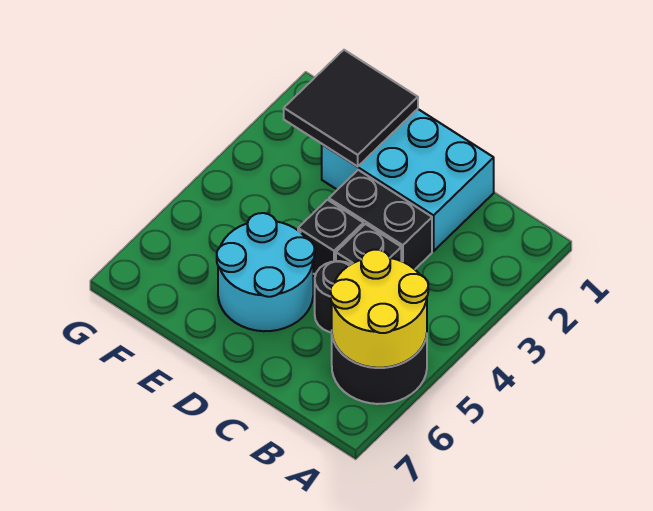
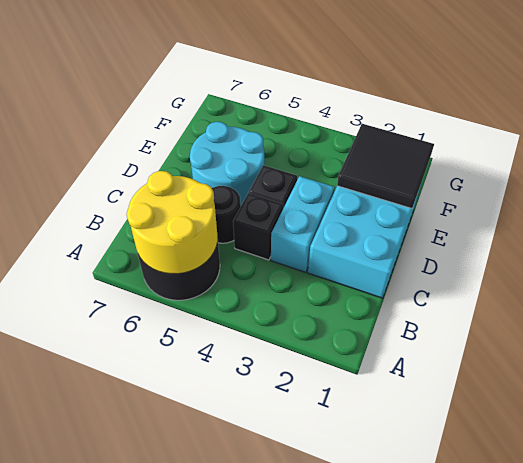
black 1x2 brick [329,170,432,269] -> cyan 1x2 brick [271,176,334,272]

